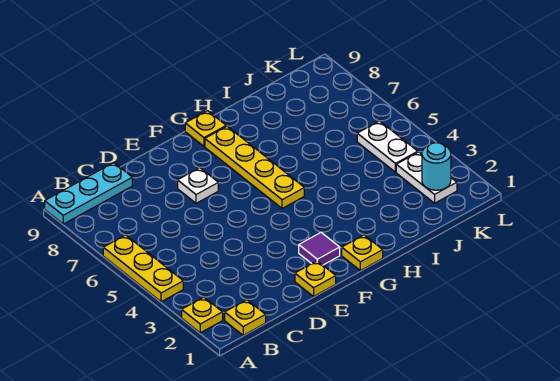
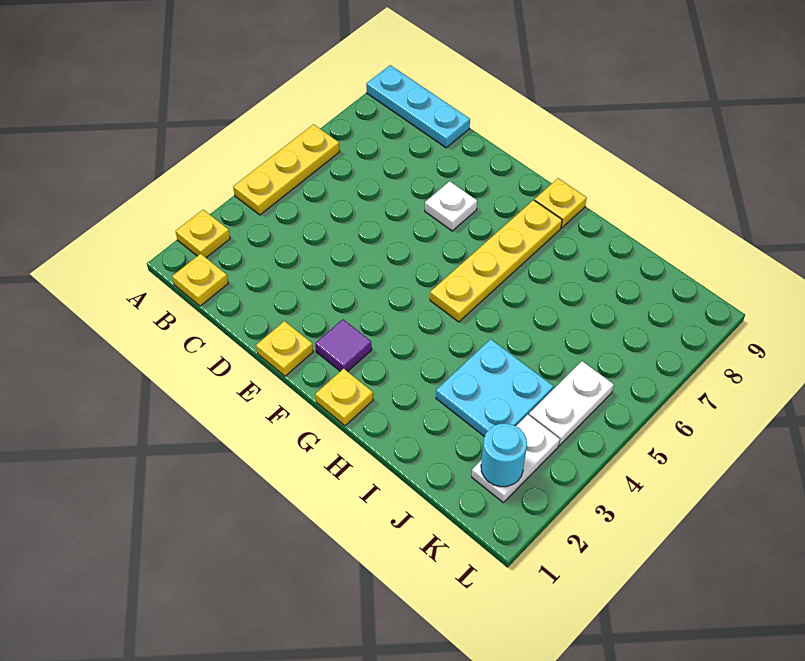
none -> cyan 2x2 plate [436,339,554,437]

